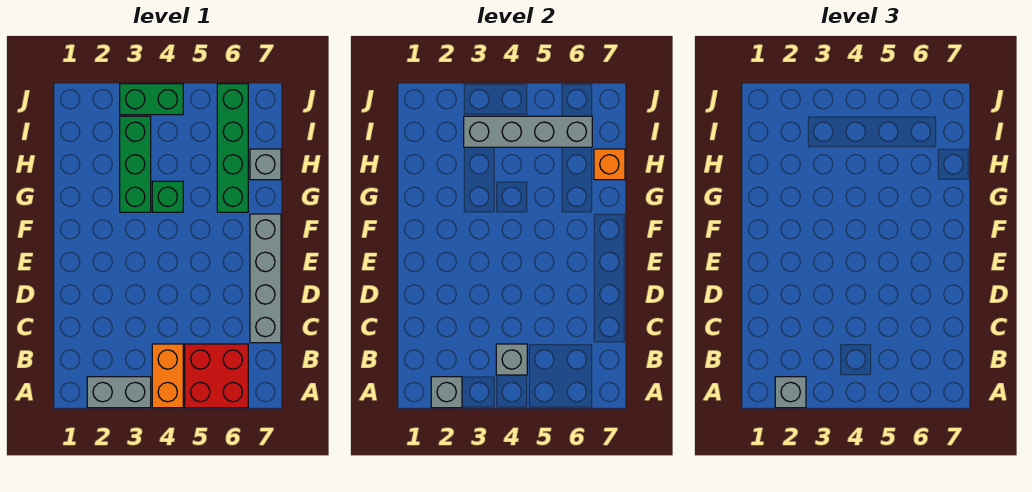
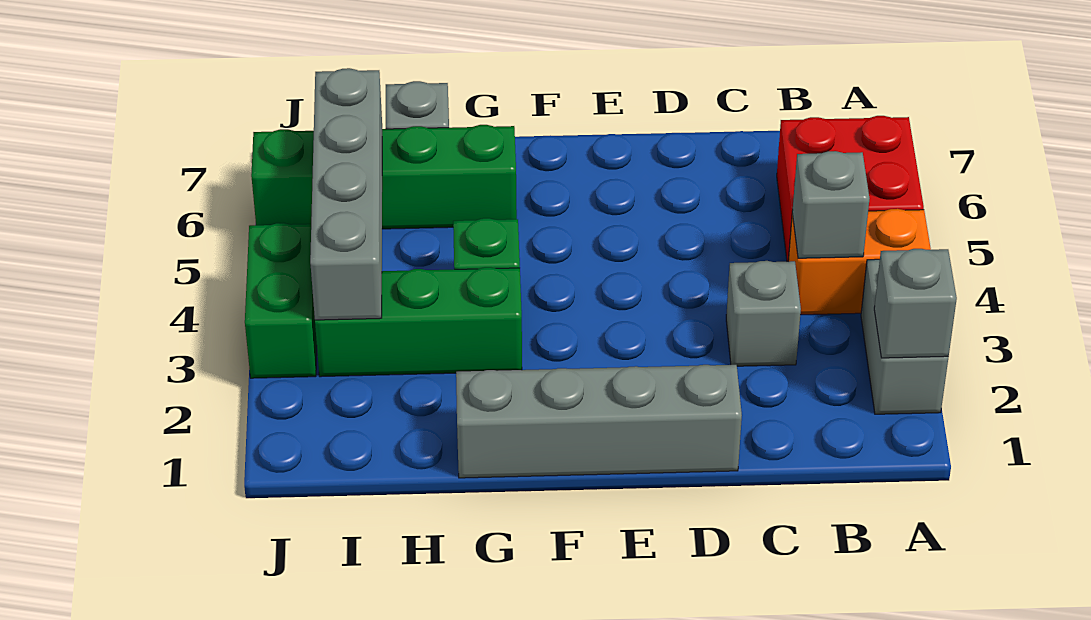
grey 1x1 brick [775,377,806,408] -> grey 1x1 brick moved to [726,261,801,366]
grey 1x4 brick [250,214,281,343] -> grey 1x4 brick moved to [456,365,742,478]
orange 1x1 brick [594,149,625,180] -> none

